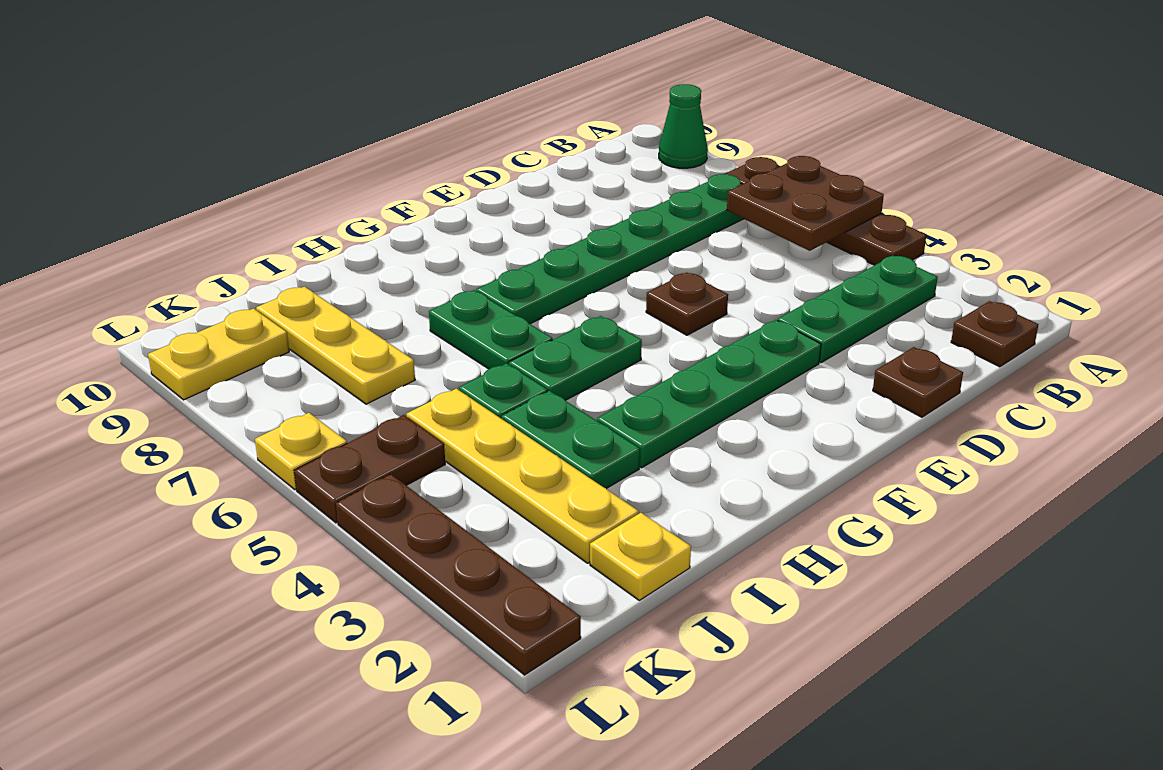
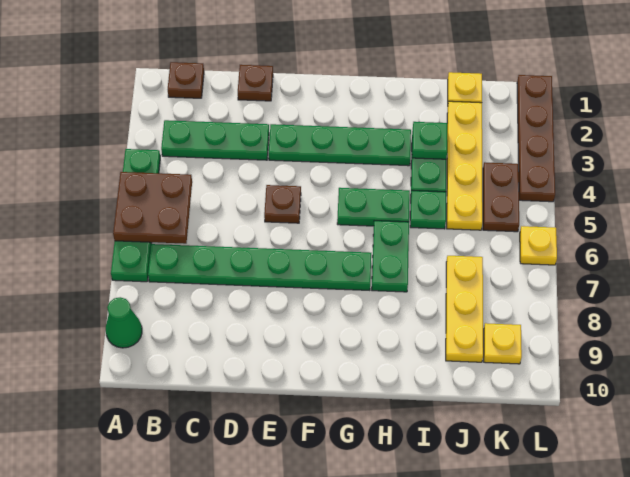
brown 1x4 plate [725,157,926,265] -> green 1x4 plate [111,149,160,282]
none -> green 1x1 plate [412,122,447,159]
brown 1x2 plate [294,415,445,523] -> brown 1x2 plate turned to [483,162,519,232]
yellow 1x2 plate [148,308,289,400] -> yellow 1x1 plate [484,323,522,364]

